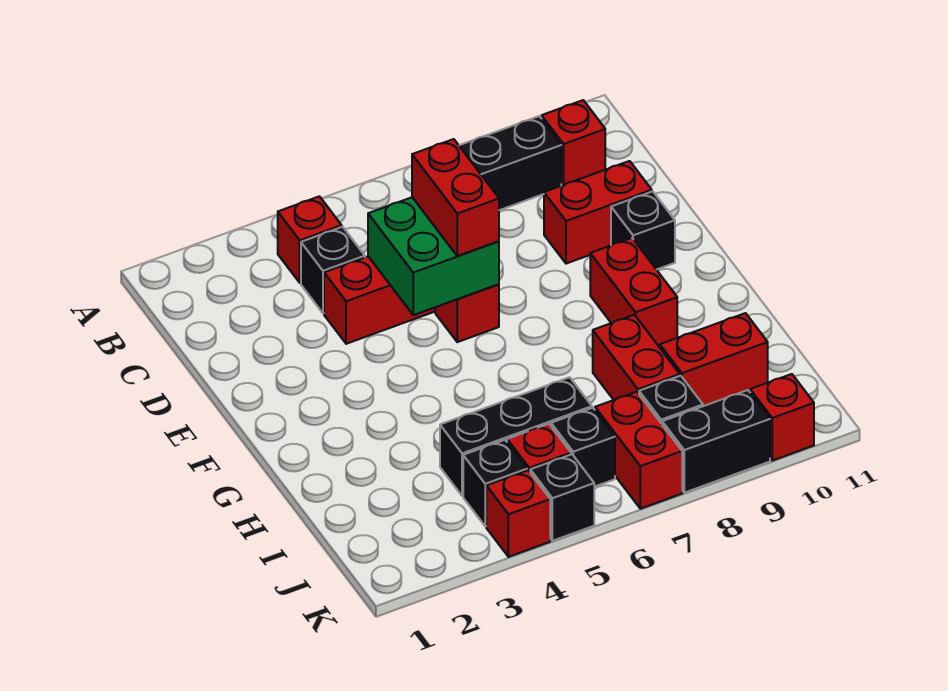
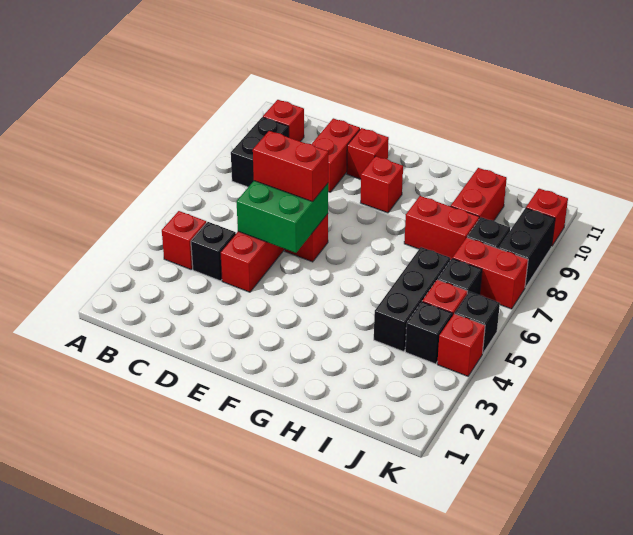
black 1x1 brick [611,191,675,270] -> red 1x1 brick [347,128,389,179]
red 1x2 brick [590,238,677,346] -> red 1x1 brick [361,156,403,213]

